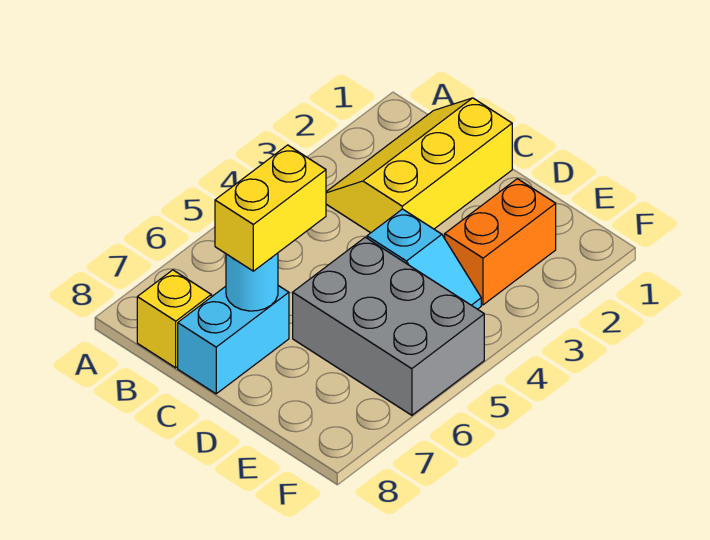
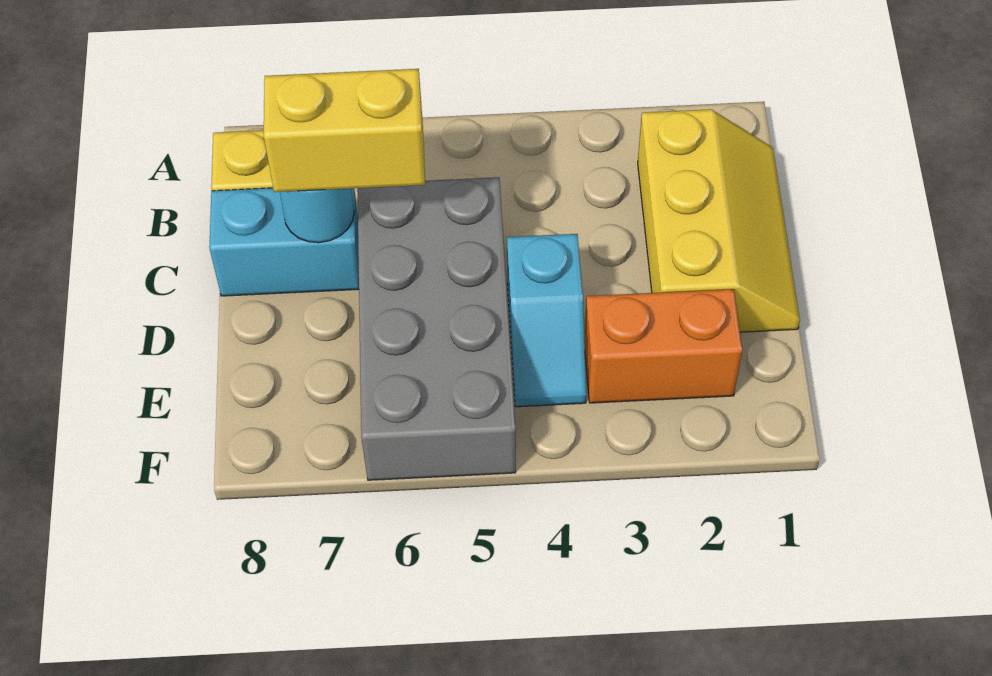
yellow 2x3 slope [326,98,512,233] -> yellow 2x3 slope turned to [638,109,800,332]
grey 2x3 brick [293,237,484,415] -> grey 2x4 brick [357,177,516,480]

